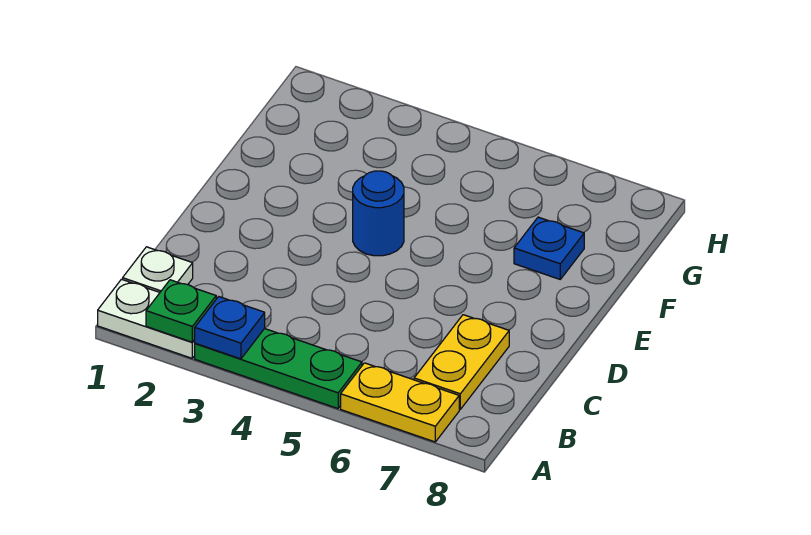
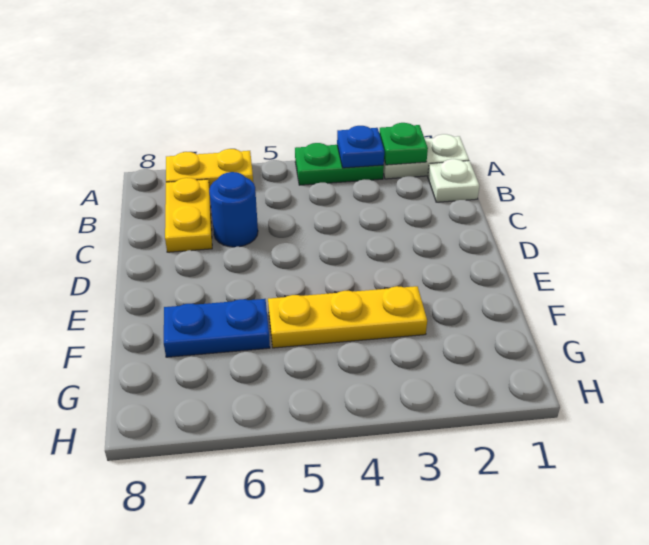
green 1x3 plate [195,329,362,408] -> green 1x2 plate [295,143,384,185]
blue 1x1 round brick [353,171,404,256] -> blue 1x1 round brick moved to [209,172,258,247]
none -> yellow 1x3 plate [268,286,427,348]
blue 1x1 plate [514,217,584,279] -> blue 1x2 plate [164,299,270,357]

